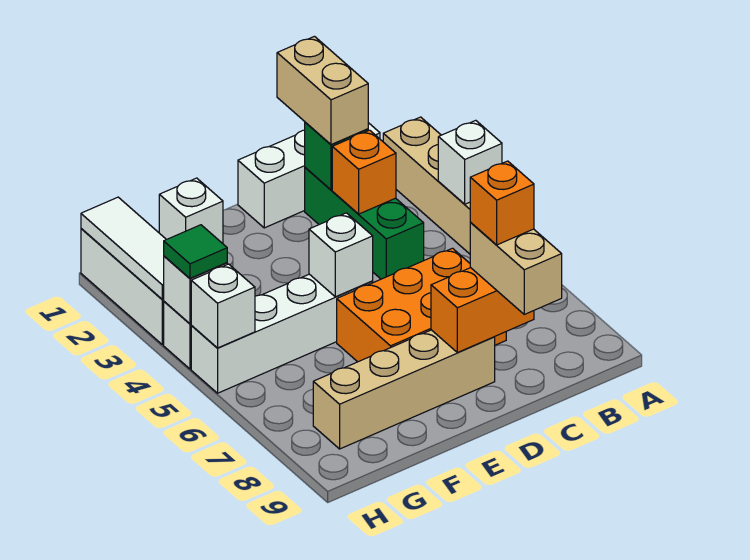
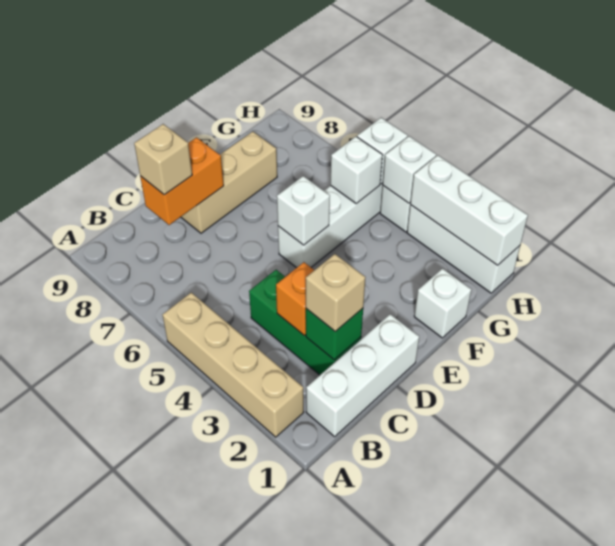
white 1x1 brick [438,120,502,204] -> white 1x1 brick moved to [331,137,382,204]
tan 1x2 brick [277,36,368,145] -> tan 1x1 brick [306,254,366,332]
orange 2x3 brick [337,248,506,362] -> none
tan 1x2 brick [470,223,562,314] -> tan 1x1 brick [134,124,192,195]
orange 1x1 brick [470,161,534,245] -> none
tan 1x4 brick [313,330,495,449] -> tan 1x3 brick [181,132,277,233]
white 1x3 tile [81,197,166,299] -> white 1x3 brick [410,155,528,265]
green 1x1 tile [164,225,227,279] -> none

